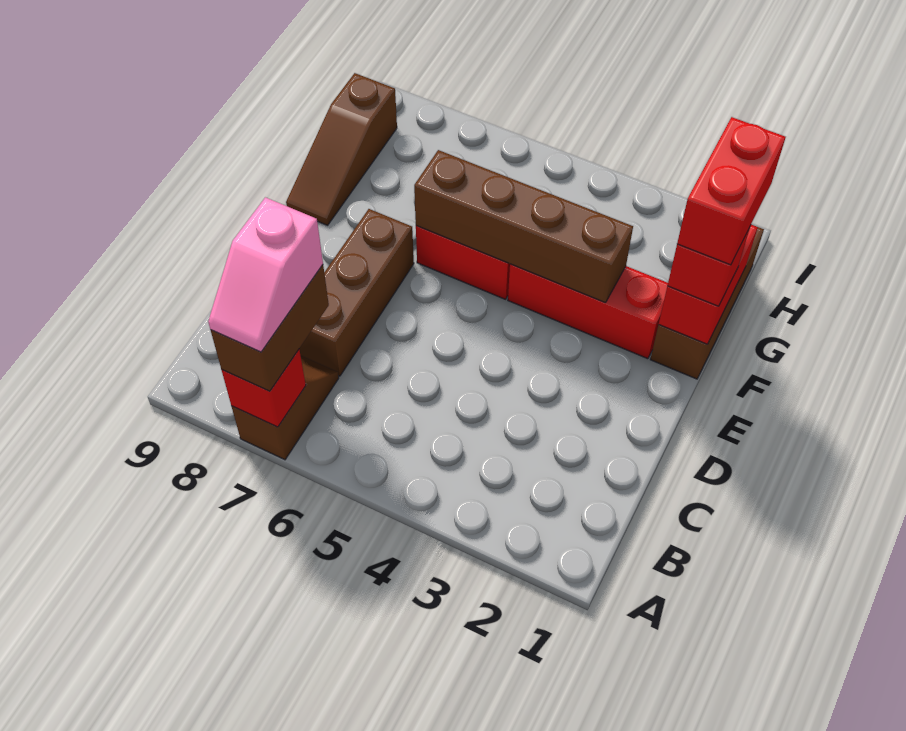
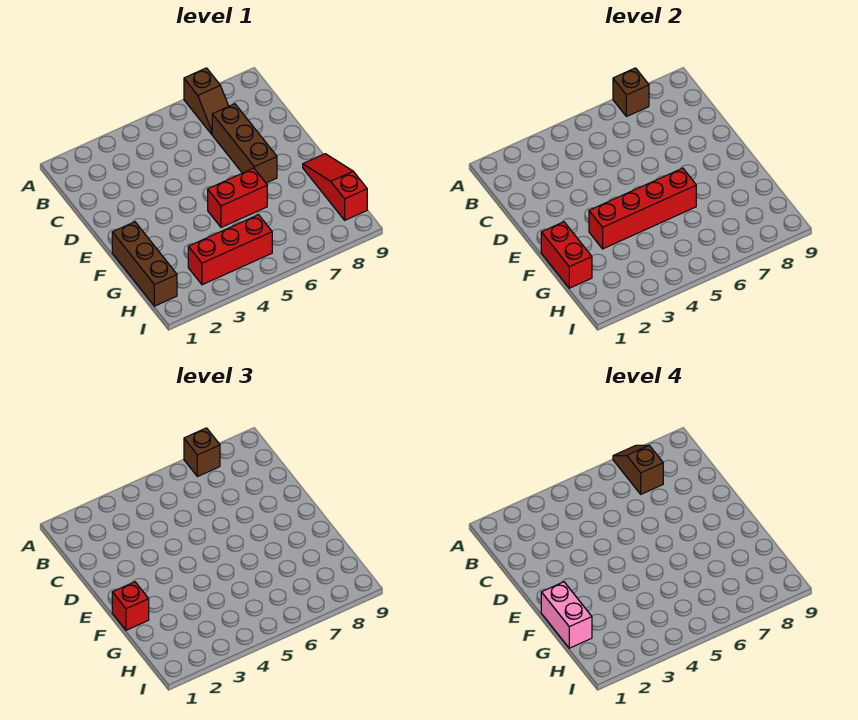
red 1x1 brick [222,350,306,427] -> brown 1x1 brick [613,68,649,117]
brown 1x2 brick [211,265,329,391] -> brown 1x1 brick [184,428,220,477]
pink 1x2 slope [208,197,323,352] -> brown 1x2 slope [613,445,663,494]
red 1x2 brick [677,117,786,265] -> pink 1x2 brick [541,582,592,648]
red 1x3 brick [508,264,668,359] -> red 1x3 brick moved to [188,215,272,285]
brown 1x4 brick [414,150,633,303] -> red 1x4 brick [589,168,696,249]
brown 1x3 slope [286,73,397,225] -> red 1x3 slope [303,154,367,220]

